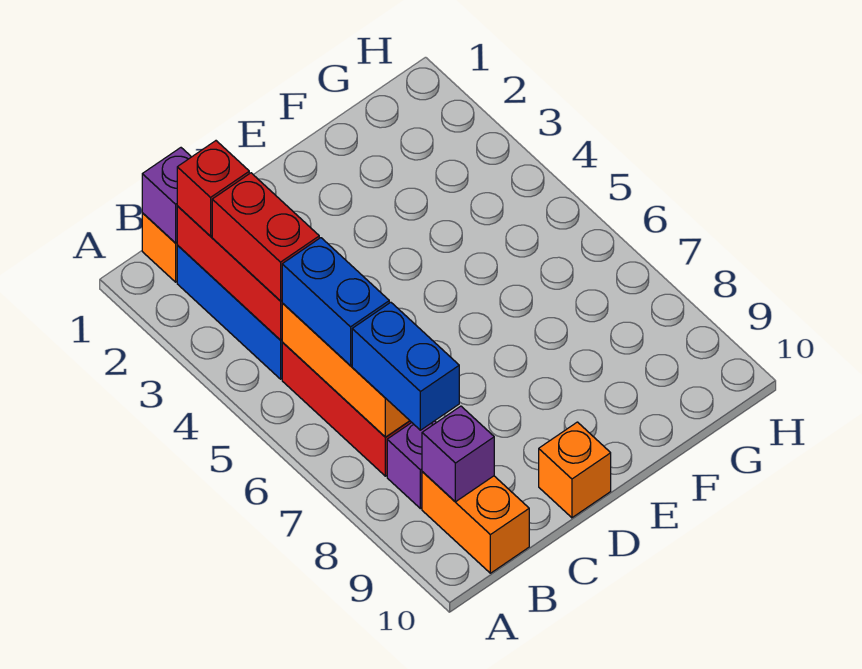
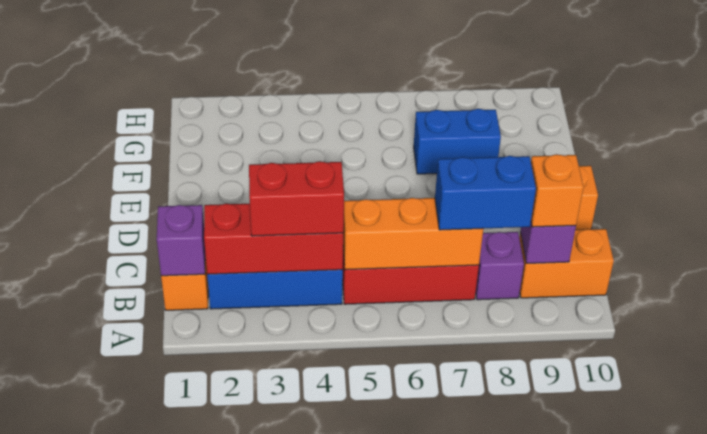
red 1x1 brick [177,141,249,236] -> none
blue 1x2 brick [282,238,389,365] -> blue 1x2 brick moved to [414,109,501,174]
none -> orange 1x1 brick [531,154,584,227]

